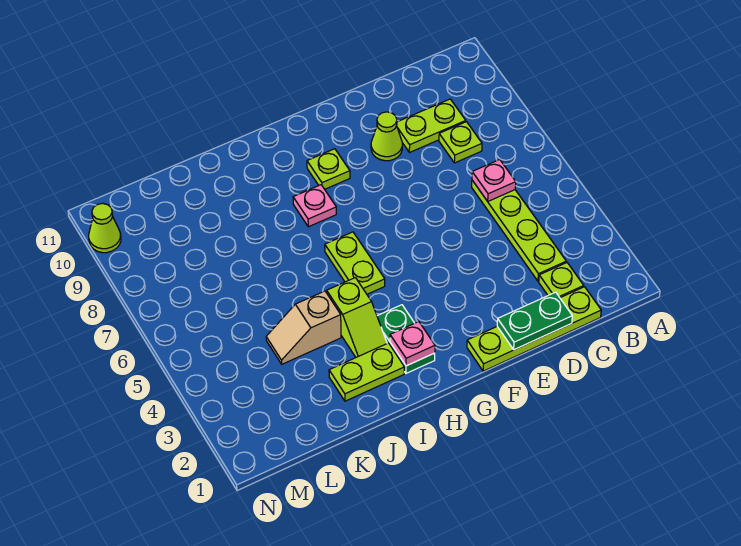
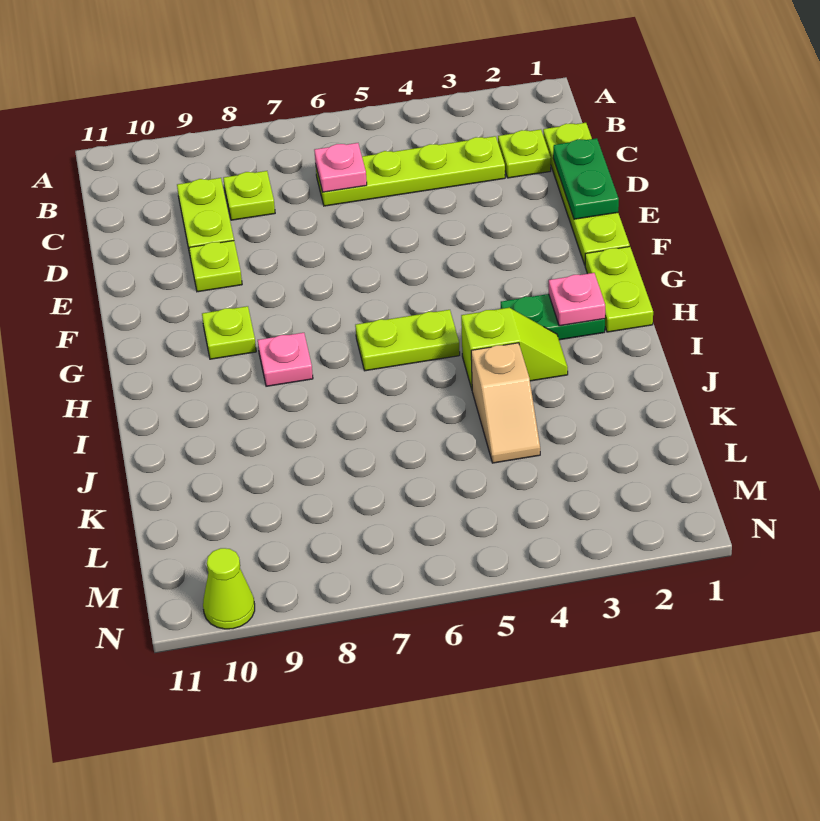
lime 1x1 cone [371,112,402,161] -> lime 1x1 plate [189,241,242,292]
lime 1x2 plate [329,343,405,401] -> lime 1x2 plate moved to [585,247,653,332]

